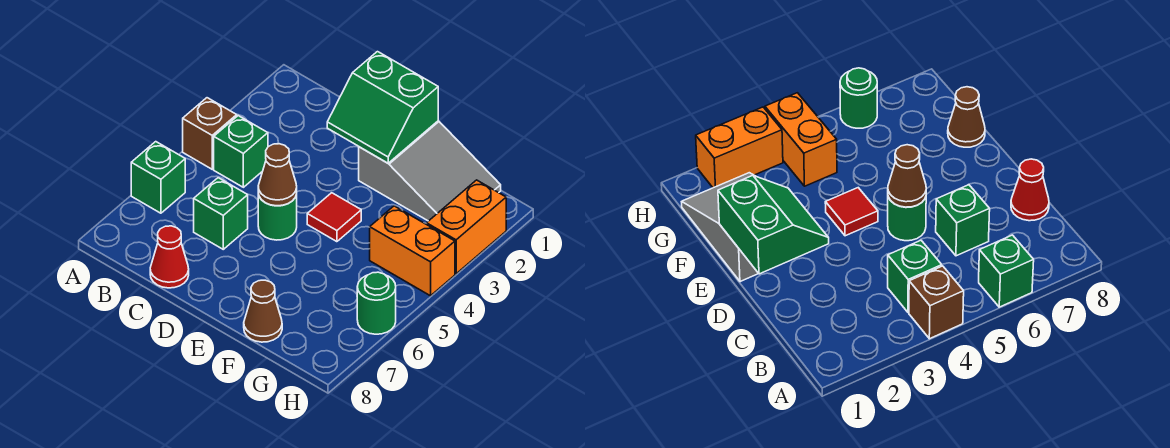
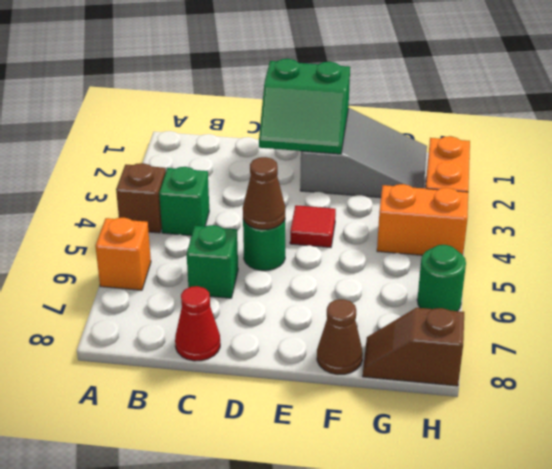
green 1x1 brick [131,142,185,213] -> orange 1x1 brick [95,218,151,290]
none -> brown 1x2 slope [363,308,464,386]

